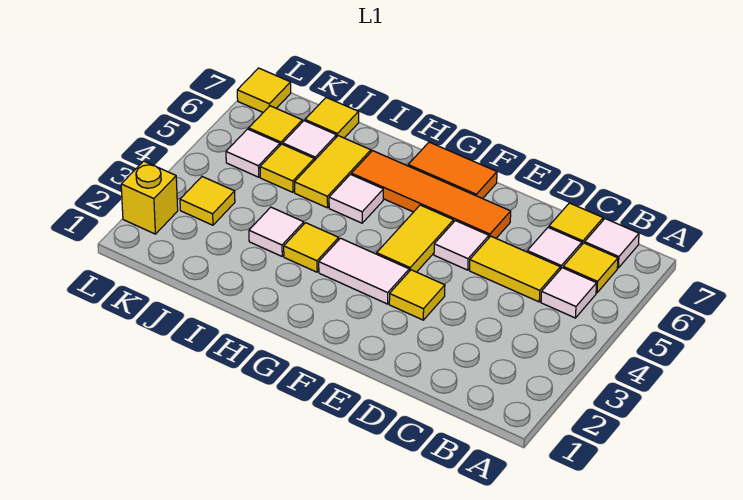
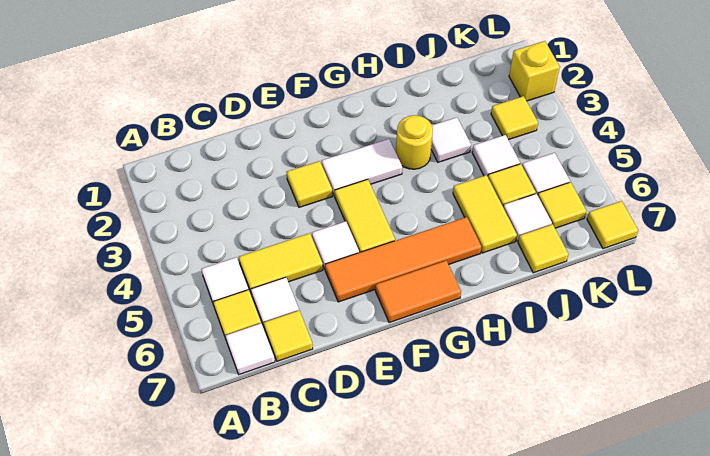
yellow 1x1 tile [284,223,339,272] -> yellow 1x1 round brick [396,115,433,169]
white 1x1 tile [329,175,383,223] -> white 1x1 tile moved to [472,135,520,177]

